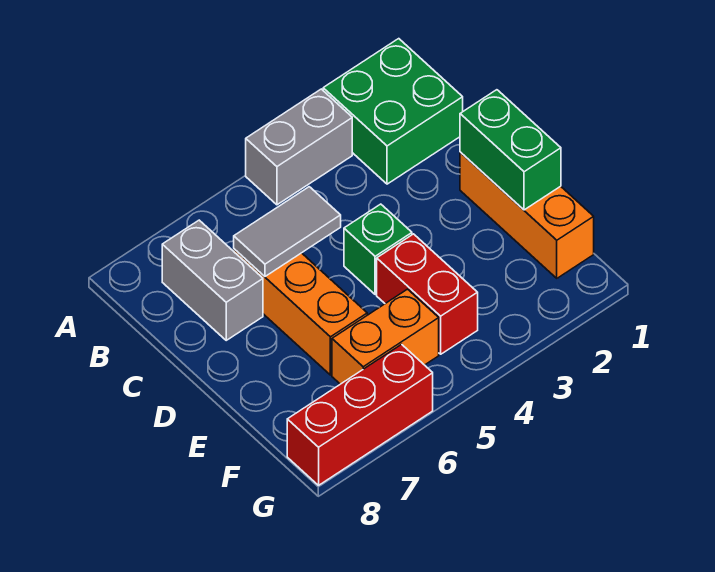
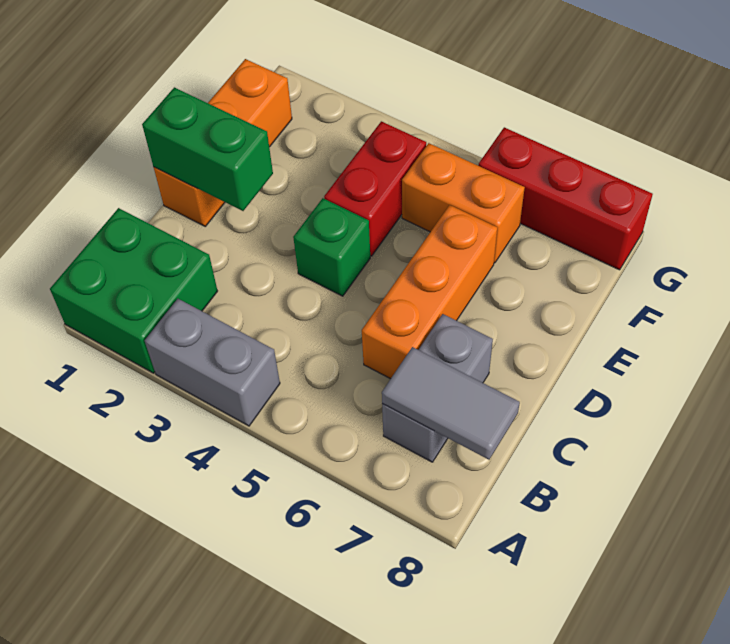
grey 1x2 tile [234,187,341,276] -> grey 1x2 tile moved to [382,347,520,460]
green 1x2 brick [460,90,561,210] -> green 1x2 brick turned to [142,87,273,211]

